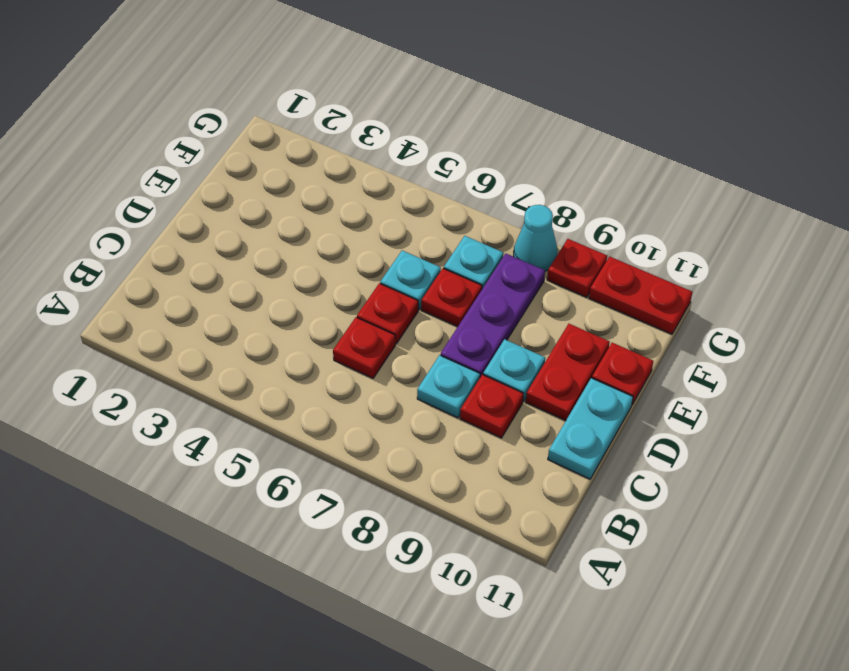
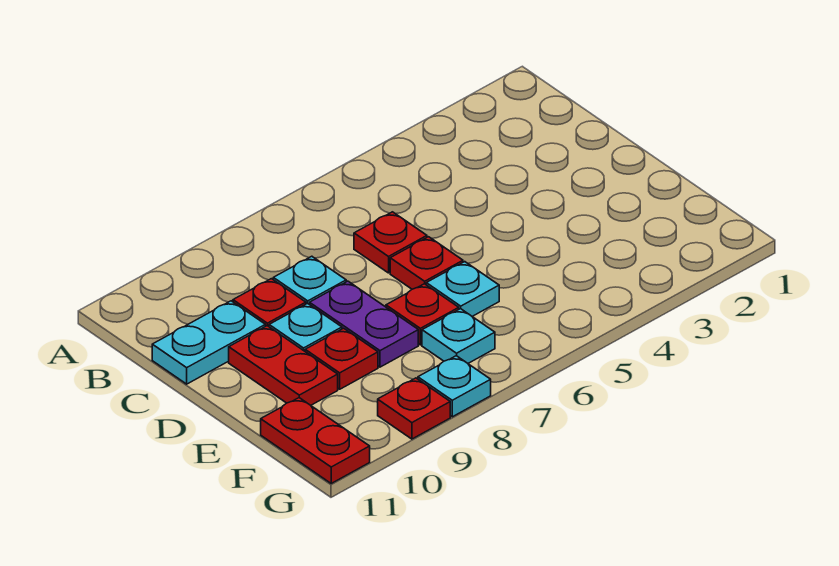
cyan 1x2 plate [548,378,633,479] -> cyan 1x2 plate turned to [152,301,265,384]
purple 1x3 plate [441,254,545,377] -> purple 1x2 plate [310,281,418,367]
red 1x1 plate [592,343,653,405] -> red 1x1 plate moved to [305,328,378,389]
cyan 1x1 cone [514,205,557,271] -> cyan 1x1 plate [418,356,491,417]
red 1x2 plate [589,257,692,334] -> red 1x2 plate turned to [261,398,370,483]

